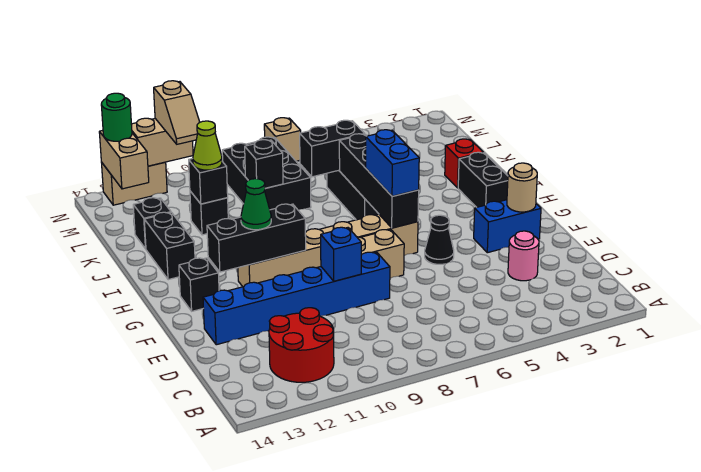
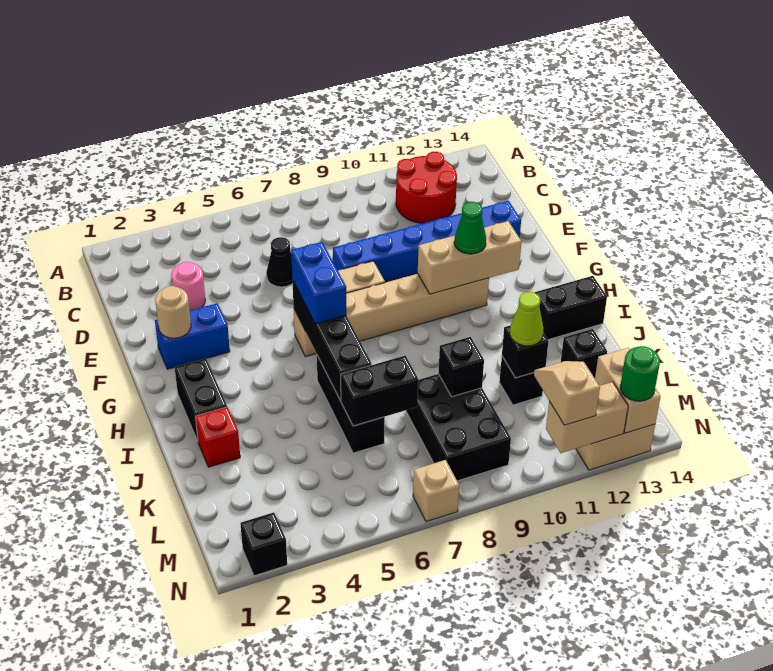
blue 1x1 brick [321,227,361,281] -> none
black 1x1 cone [425,215,454,264] -> black 1x1 cone moved to [266,237,293,287]
black 1x3 brick [207,204,306,272] -> tan 1x3 brick [418,221,521,294]
black 1x1 brick [179,258,219,311] -> black 1x1 brick moved to [240,512,287,576]
black 1x2 brick [144,212,195,280] -> black 1x2 brick turned to [535,276,607,340]

